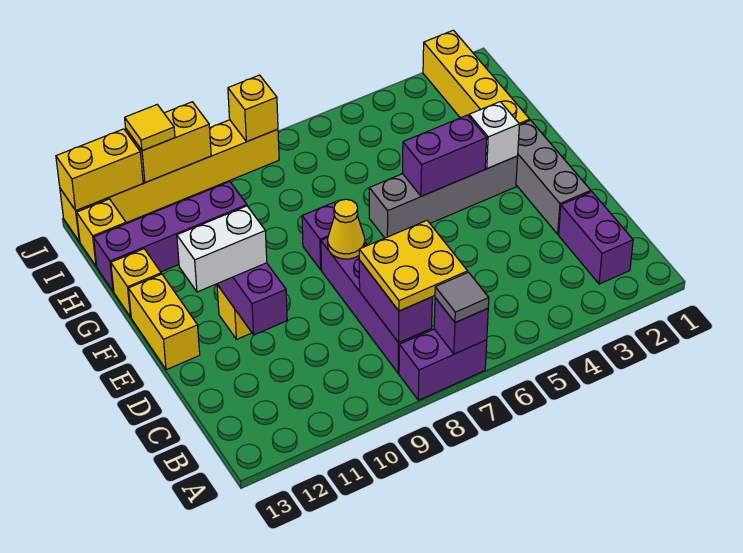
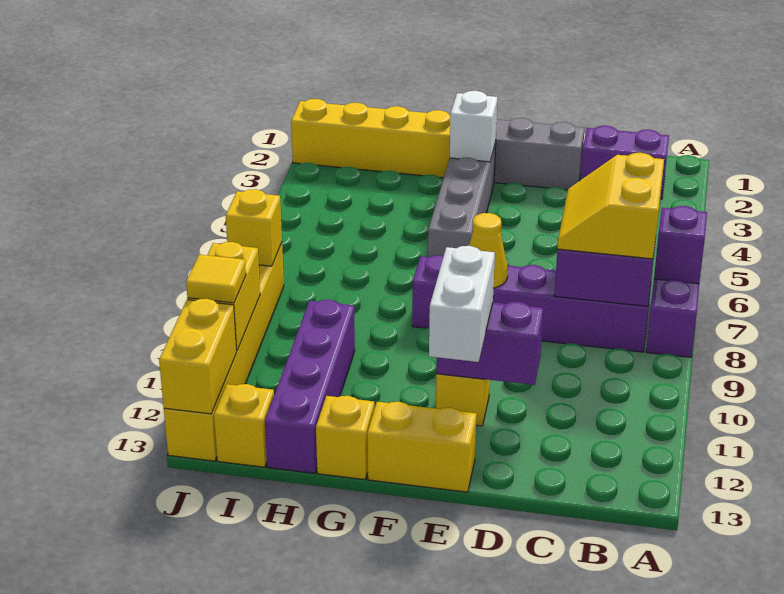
grey 1x1 tile [435,272,489,323] -> none
yellow 2x2 plate [359,221,468,311] -> yellow 2x2 slope [557,153,664,259]
purple 1x2 brick [403,115,487,196] -> none

